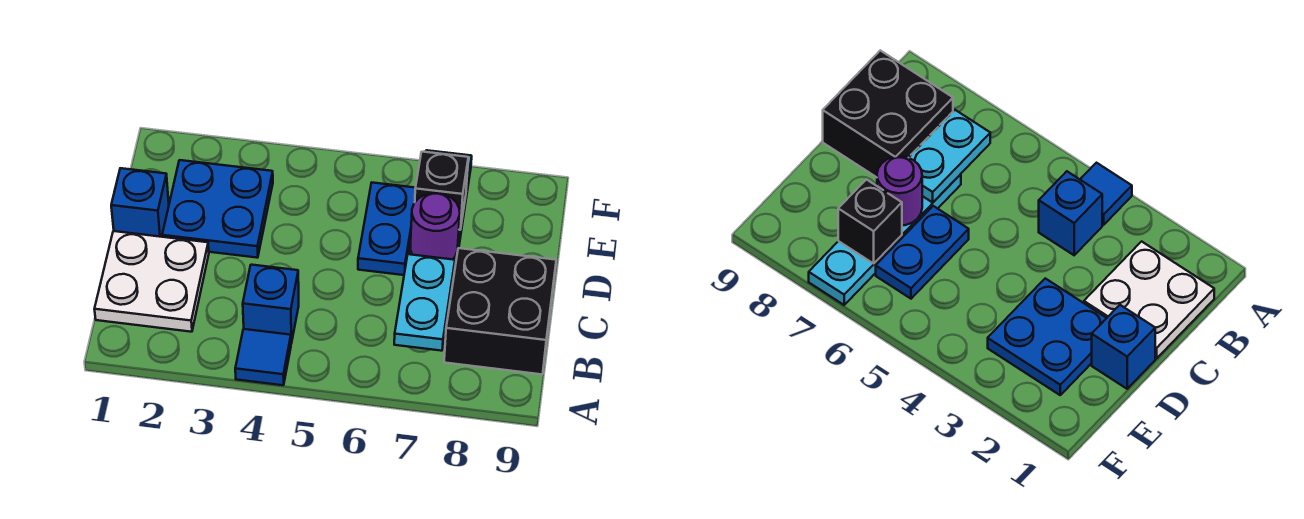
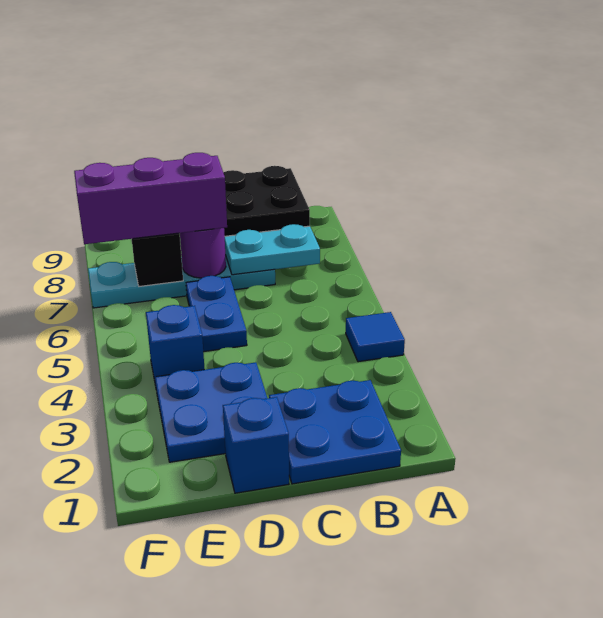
white 2x2 plate [94,231,209,332] -> blue 2x2 plate [269,380,401,484]
blue 1x1 brick [243,265,299,344] -> blue 1x1 brick moved to [146,305,205,386]
blue 1x2 plate [358,183,415,275] -> blue 1x2 plate turned to [186,276,247,352]
none -> purple 1x3 brick [74,153,227,244]

